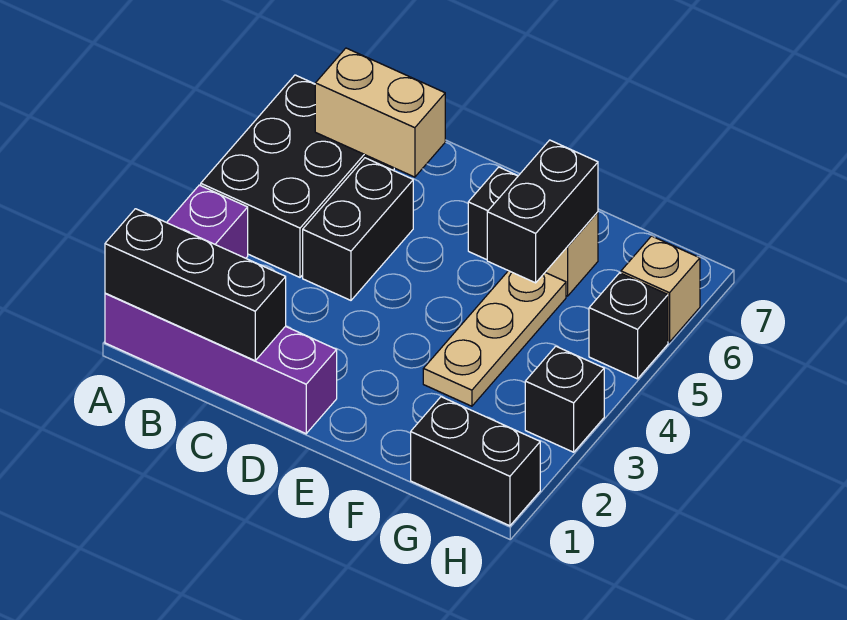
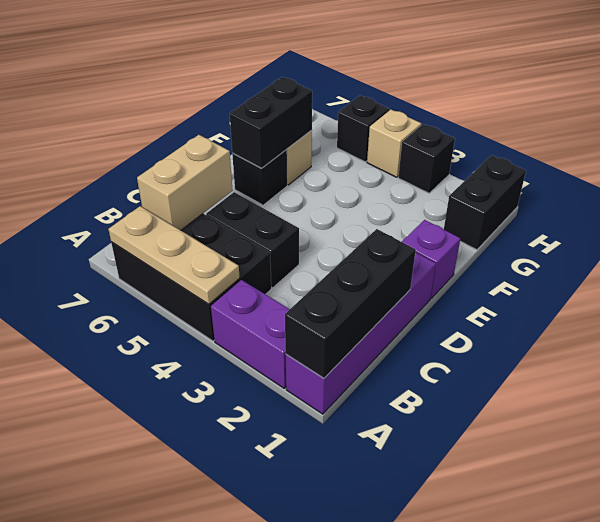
none -> purple 1x1 brick [402,220,460,298]
tan 1x3 plate [423,271,566,406] -> tan 1x3 plate moved to [108,206,240,304]
black 1x2 brick [487,140,598,283] -> black 1x2 brick turned to [230,77,312,168]
tan 1x1 brick [621,236,700,342] -> tan 1x1 brick moved to [367,110,421,177]

